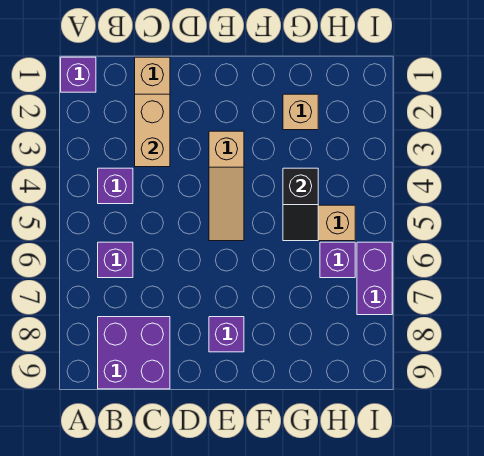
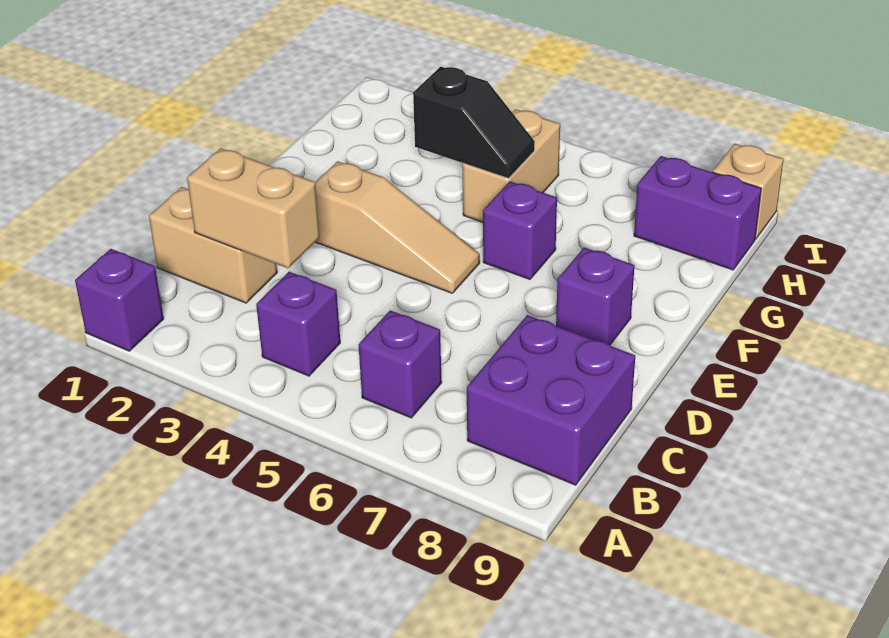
tan 1x1 brick [283,94,318,130] -> tan 1x1 brick moved to [713,144,783,239]
purple 1x1 brick [320,242,355,278] -> purple 1x1 brick moved to [483,182,557,279]
purple 1x2 brick [357,242,392,315] -> purple 1x2 brick moved to [634,156,761,270]

